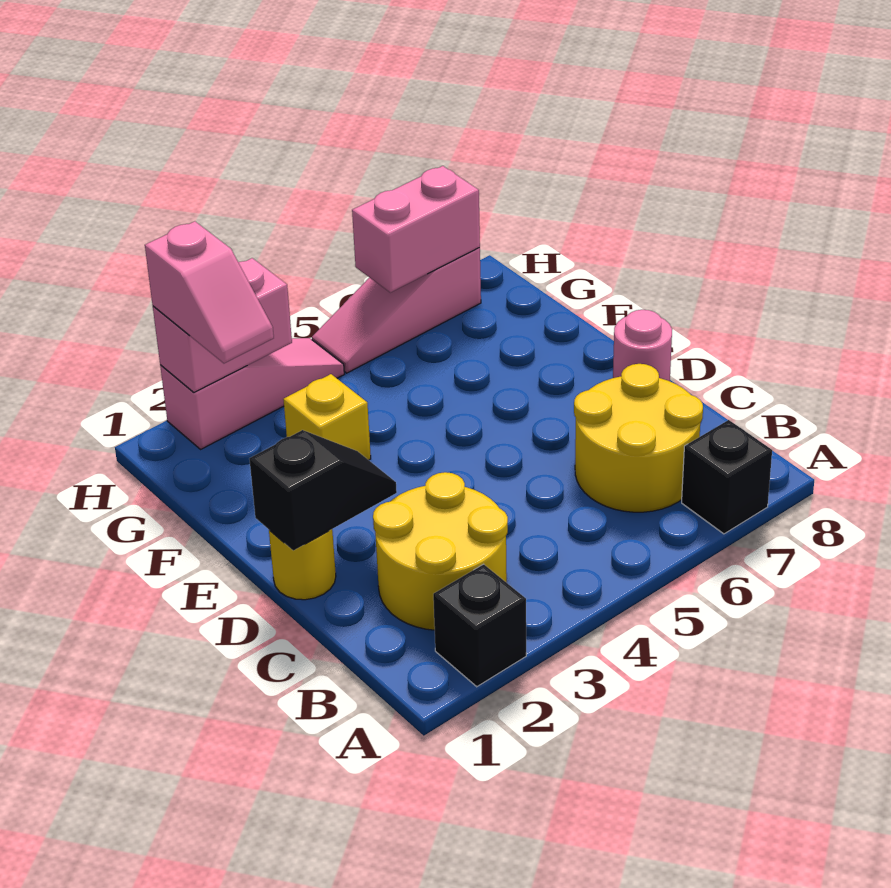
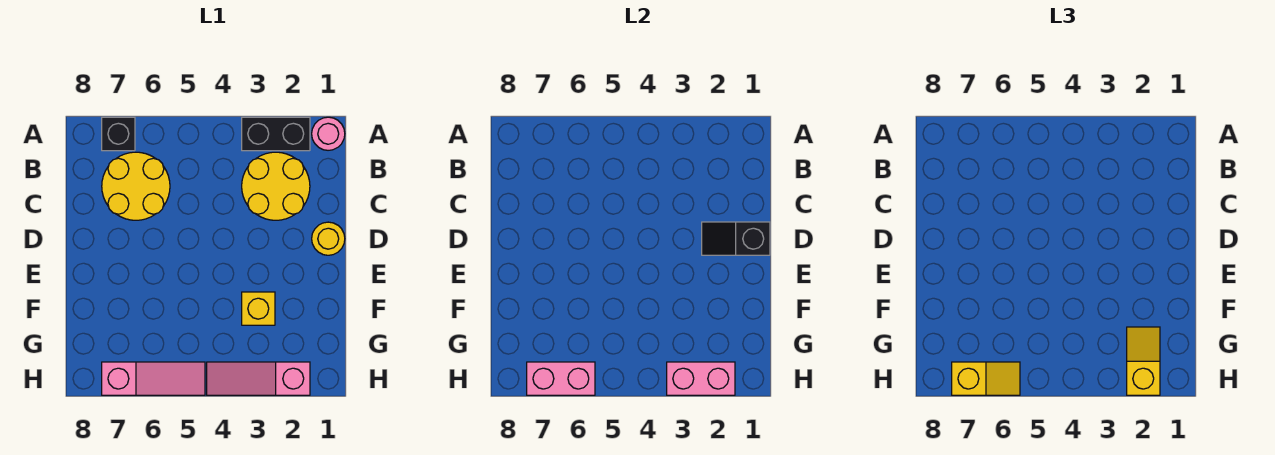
black 1x1 brick [433,564,526,687] -> black 1x2 brick [242,117,310,151]
pink 1x1 round brick [613,310,672,381] -> pink 1x1 round brick moved to [312,117,345,150]
pink 1x2 slope [145,221,274,363] -> yellow 1x2 slope [1127,327,1160,395]
none -> yellow 1x2 slope [952,362,1020,395]

